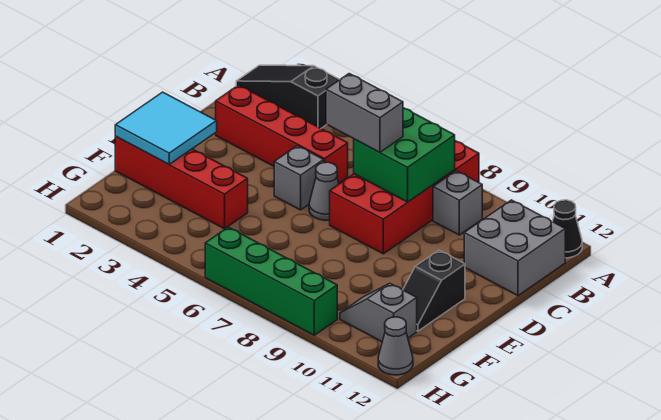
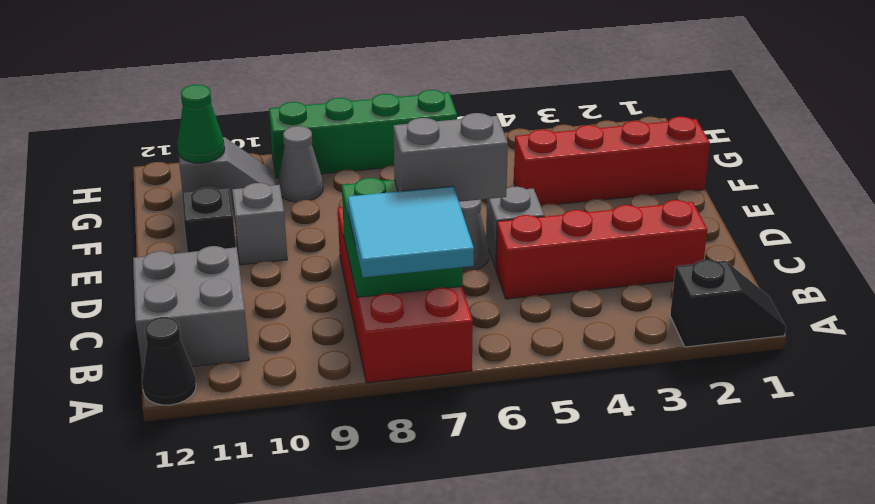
black 1x3 slope [236,65,340,128] -> black 1x2 slope [670,260,786,347]
grey 1x1 brick [433,171,482,235] -> grey 1x1 brick moved to [232,183,287,265]
cyan 2x2 tile [115,92,217,164] -> cyan 2x2 tile moved to [348,186,474,277]
none -> green 1x1 cone [178,85,225,163]
grey 1x1 cone [378,317,413,375] -> grey 1x1 cone moved to [278,126,323,202]

